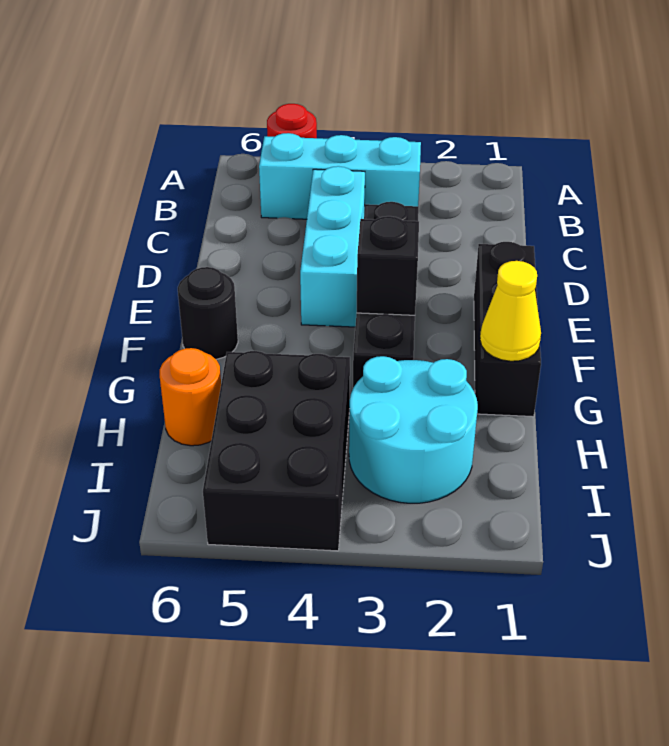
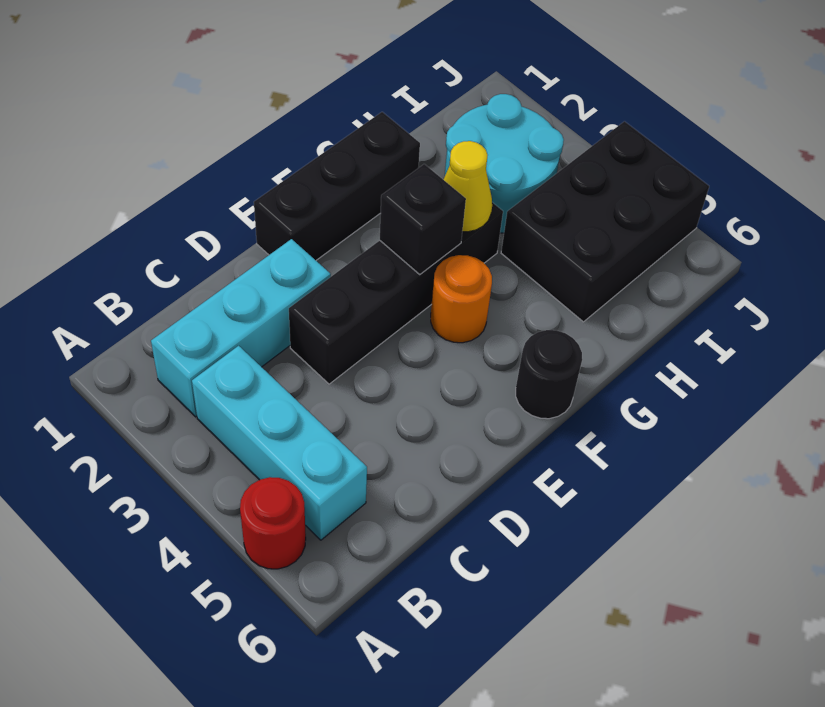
cyan 1x3 brick [300,166,365,327] -> cyan 1x3 brick moved to [151,239,331,417]
yellow 1x1 cone [480,261,541,361] -> yellow 1x1 cone moved to [443,141,492,232]
orange 1x1 round brick [160,348,221,446] -> orange 1x1 round brick moved to [431,255,492,343]

